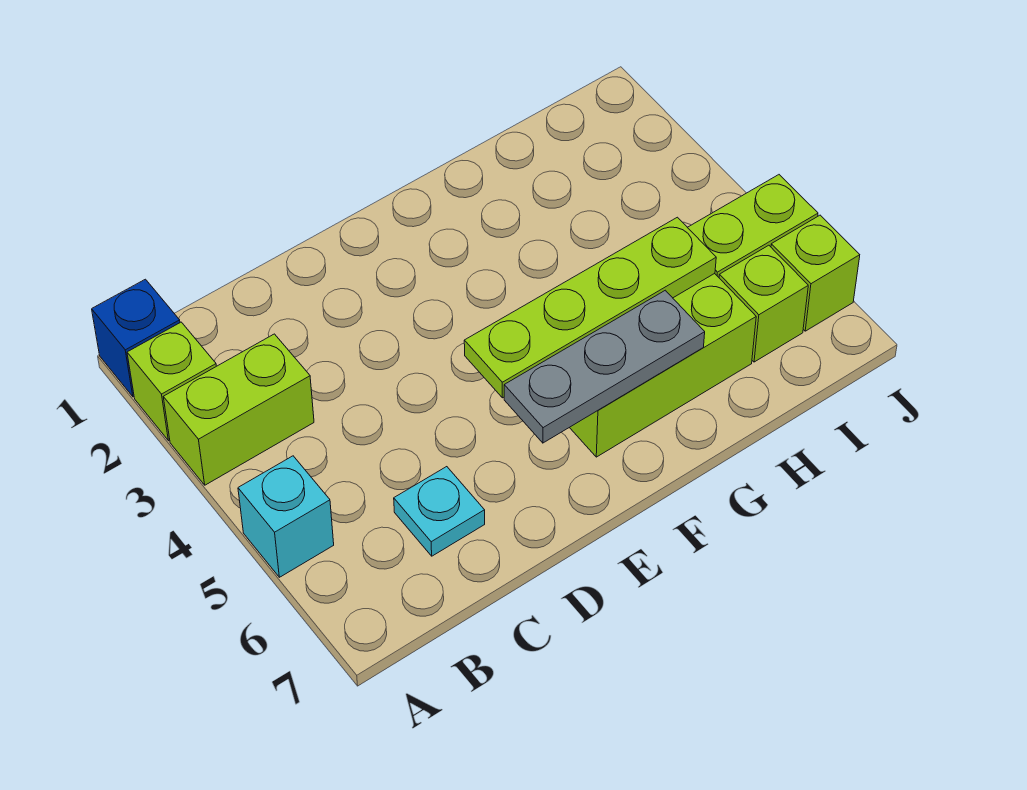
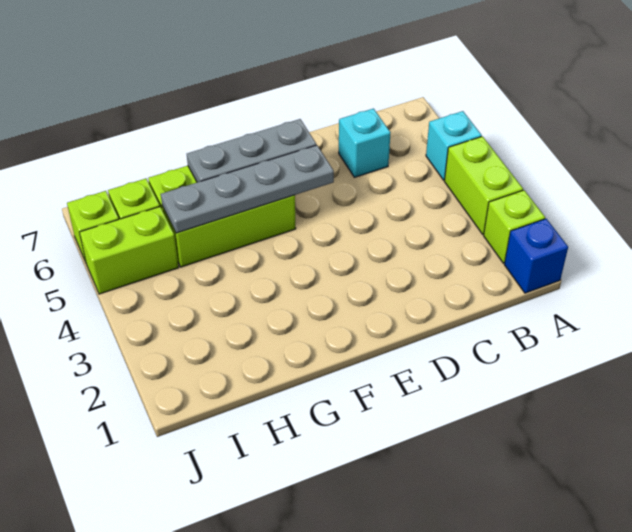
lime 1x2 brick [163,334,314,485] -> lime 1x2 brick turned to [444,136,523,234]
cyan 1x1 plate [394,467,485,556] -> cyan 1x1 brick [339,109,391,177]
lime 1x4 plate [464,217,716,398] -> grey 1x4 plate [161,145,334,233]

